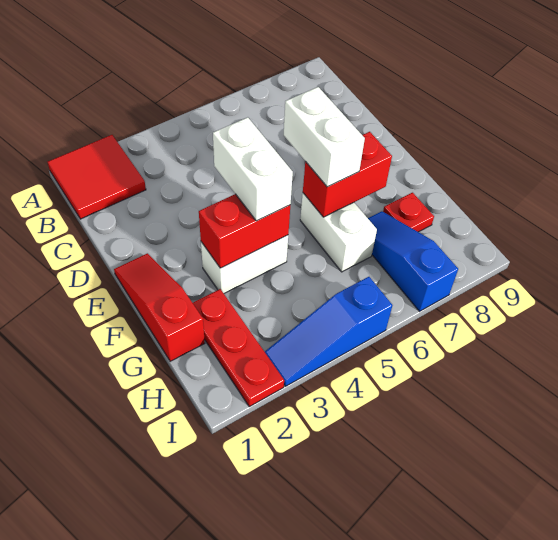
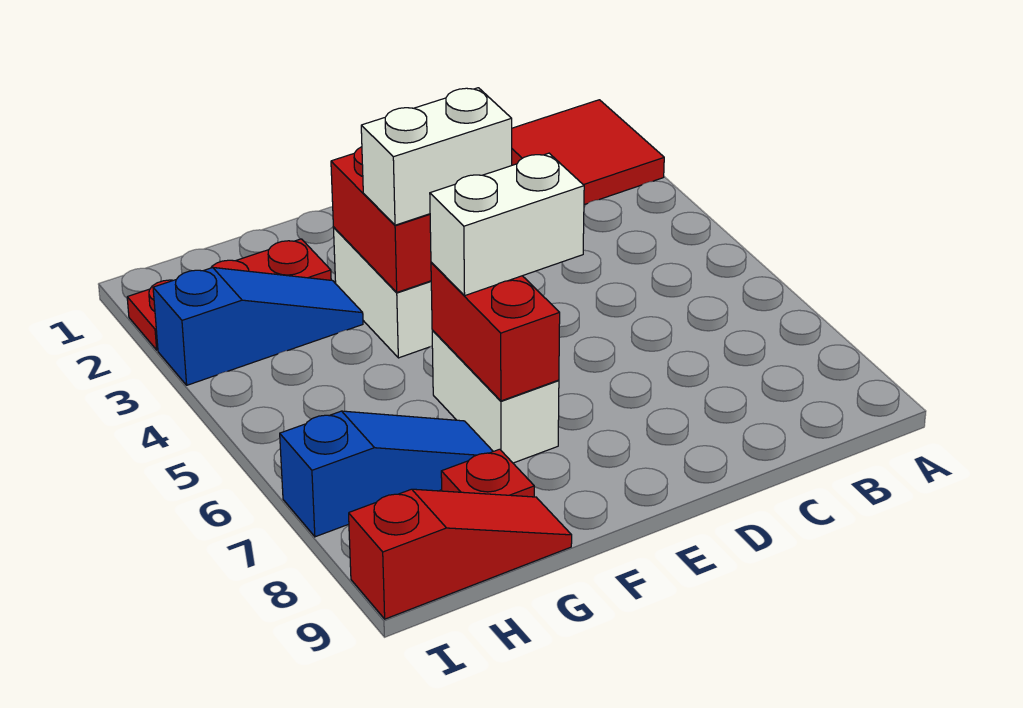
red 1x3 slope [114,253,205,361] -> red 1x3 slope moved to [349,489,572,619]
white 1x2 brick [300,193,377,272] -> white 1x2 brick turned to [432,330,559,463]
blue 1x3 slope [265,277,393,386] -> blue 1x3 slope turned to [153,268,363,385]

